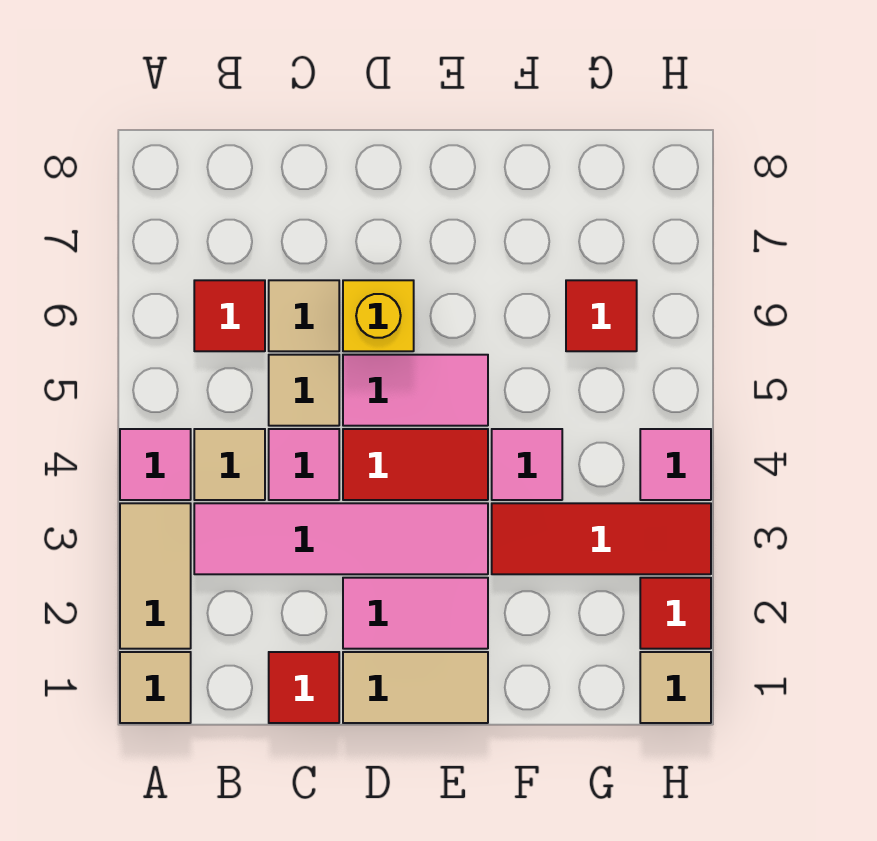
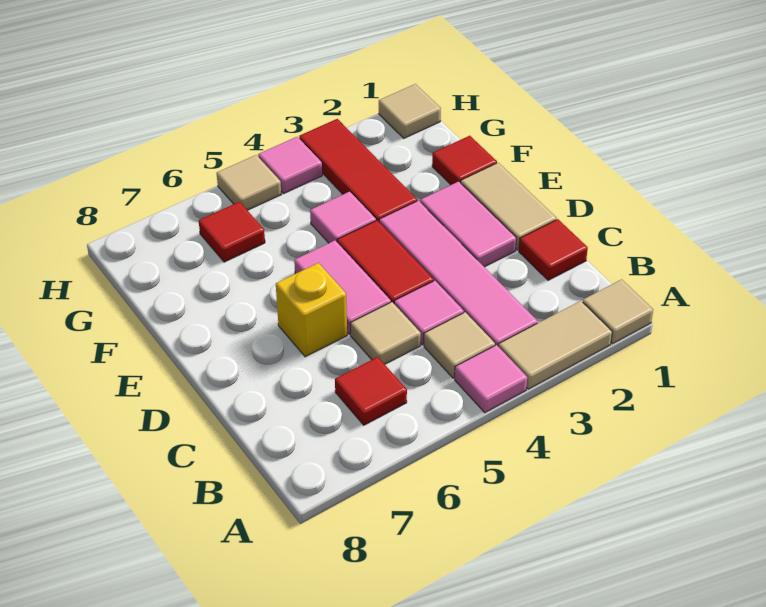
tan 1x1 tile [269,280,339,351] -> tan 1x1 tile moved to [217,155,281,210]
red 1x1 tile [640,578,711,649] -> red 1x1 tile moved to [432,136,497,185]

